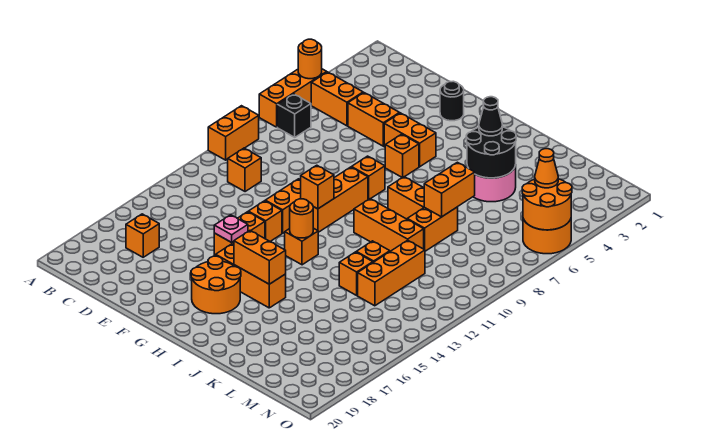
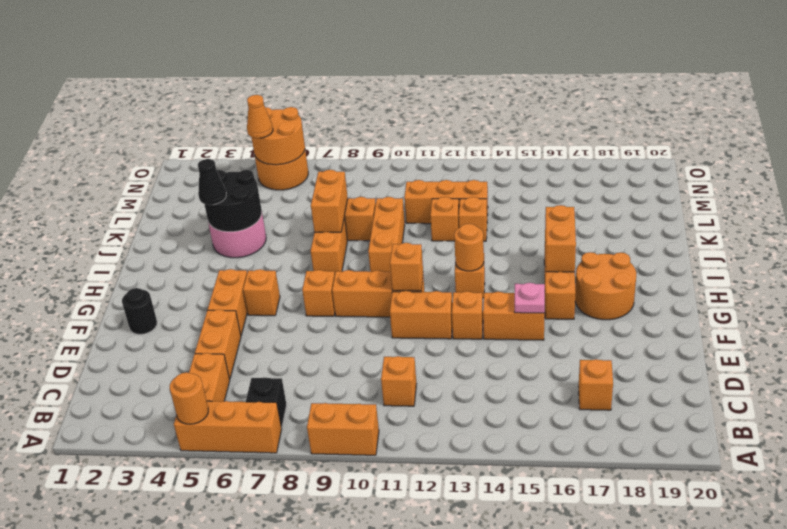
orange 1x2 brick [424,162,475,217] -> orange 1x2 brick turned to [311,170,348,232]

